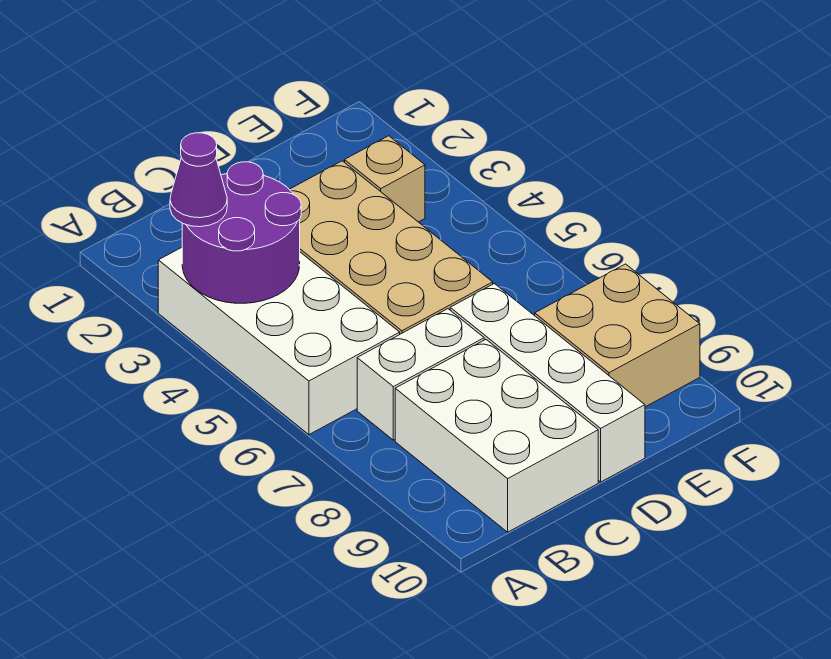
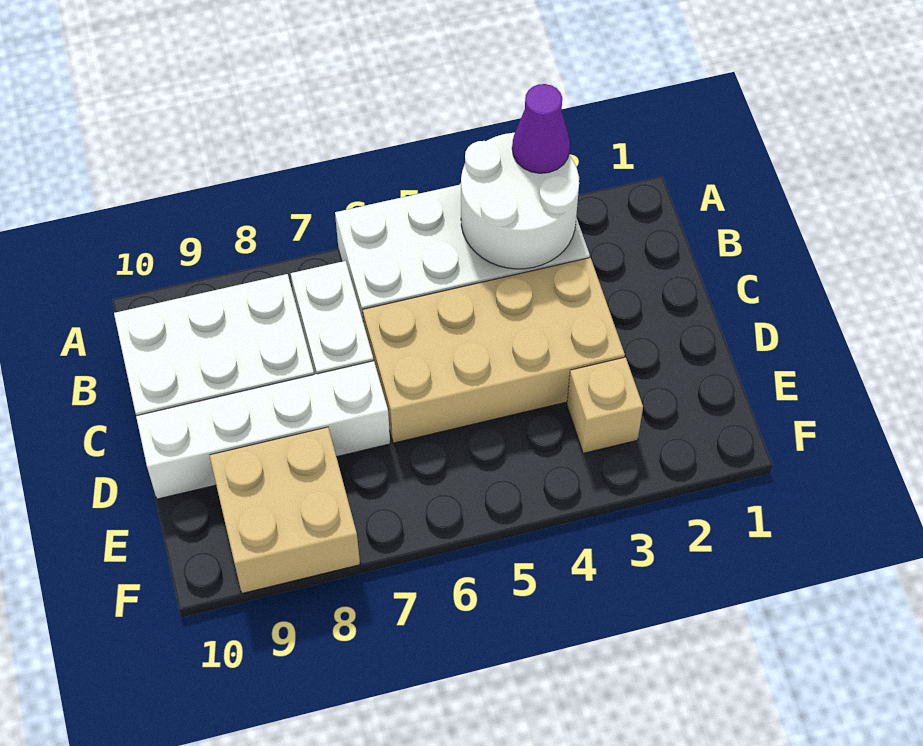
purple 2x2 round brick [182,162,301,303] -> white 2x2 round brick [461,133,579,269]

